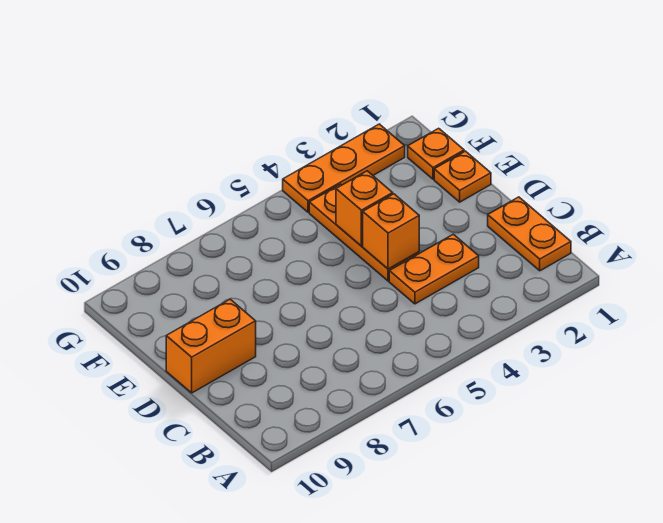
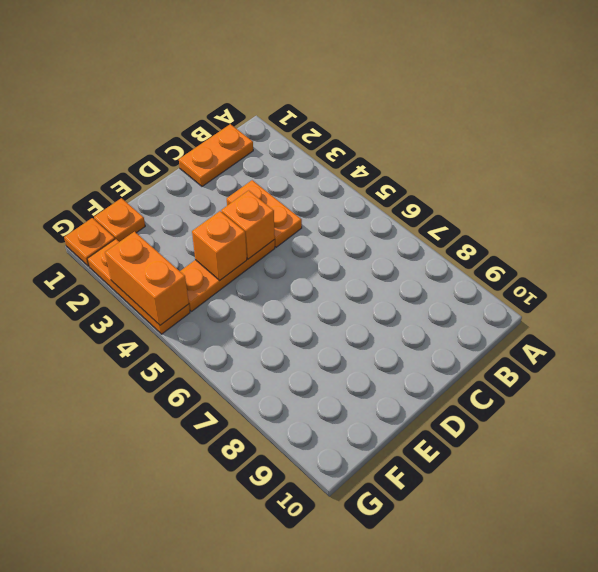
orange 1x2 brick [166,299,256,393] -> orange 1x2 brick moved to [105,232,189,325]
orange 1x1 plate [434,151,491,202] -> orange 1x1 plate moved to [64,218,115,266]

